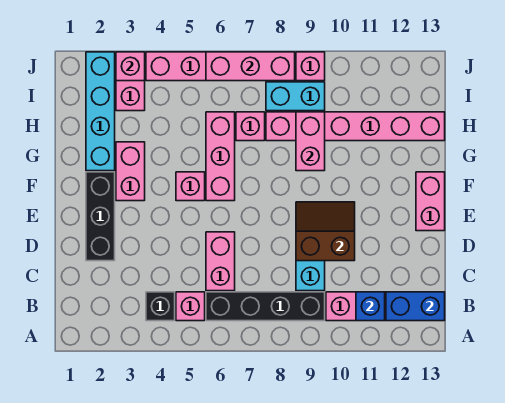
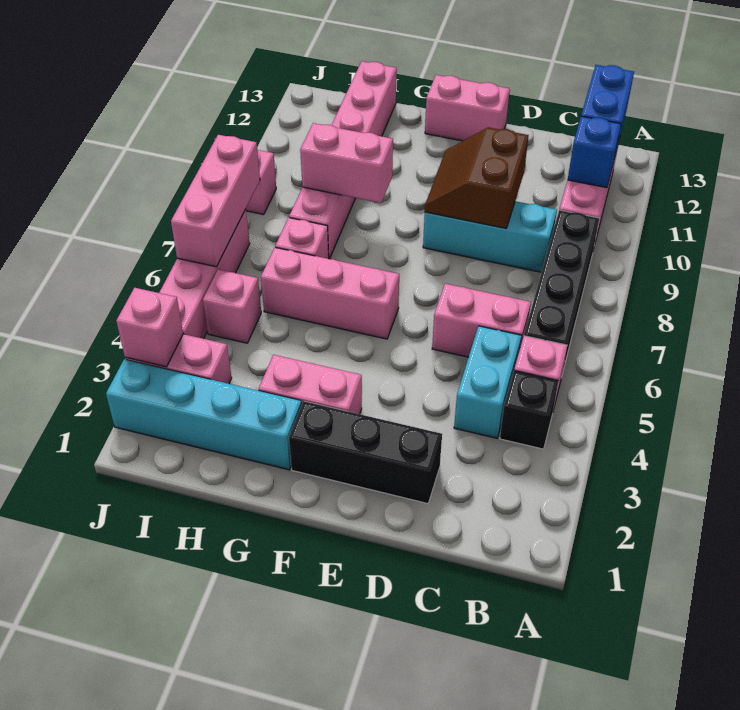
pink 1x1 brick [176,172,205,201] -> pink 1x1 brick moved to [203,269,261,343]
cyan 1x2 brick [266,82,325,111] -> cyan 1x2 brick moved to [454,326,521,438]

